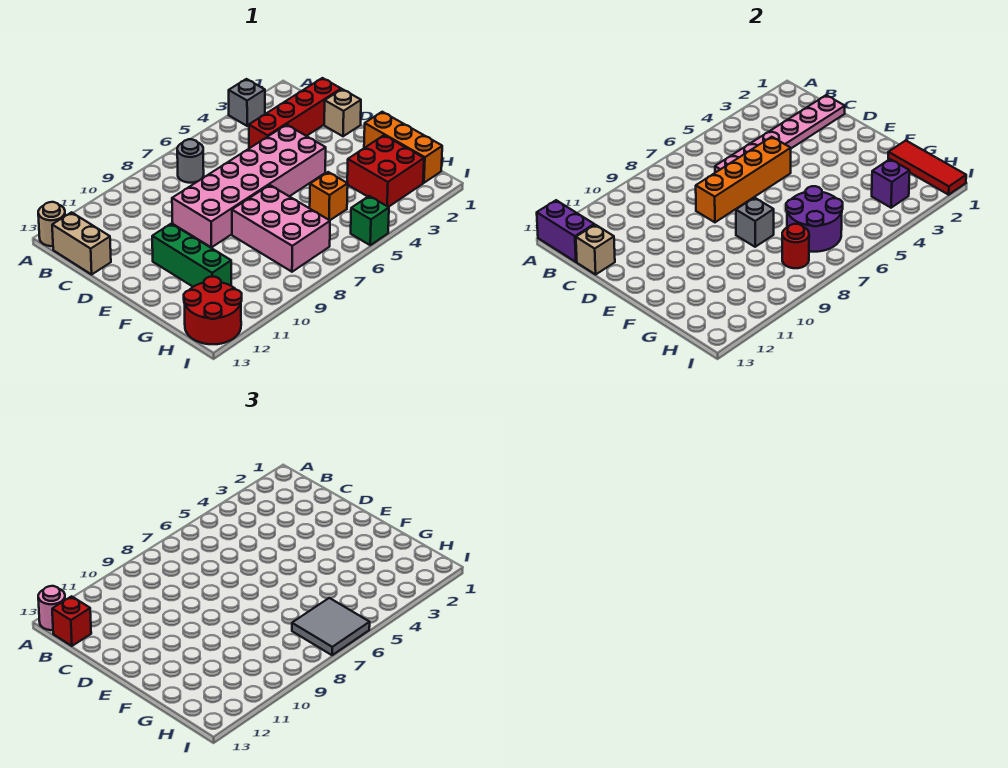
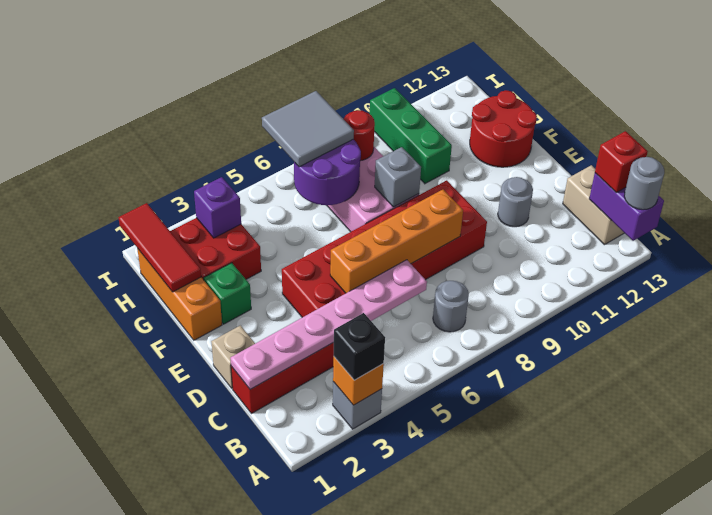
none -> black 1x1 brick [333,313,385,380]
tan 1x1 round brick [38,202,65,246] -> none
pink 1x1 round brick [38,586,65,630] -> grey 1x1 round brick [624,157,664,210]
tan 1x1 brick [576,225,615,274] -> none
pink 2x6 brick [172,125,326,247] -> red 2x6 brick [282,180,487,317]
none -> grey 1x1 round brick [498,177,533,227]
green 1x3 brick [152,224,231,287] -> green 1x3 brick moved to [370,88,452,184]
orange 1x1 brick [310,172,348,220] -> orange 1x1 brick moved to [333,357,384,405]
red 2x2 round brick [184,277,242,344] -> red 2x2 round brick moved to [470,90,537,167]
green 1x1 brick [351,196,389,245] -> green 1x1 brick moved to [204,263,251,324]

